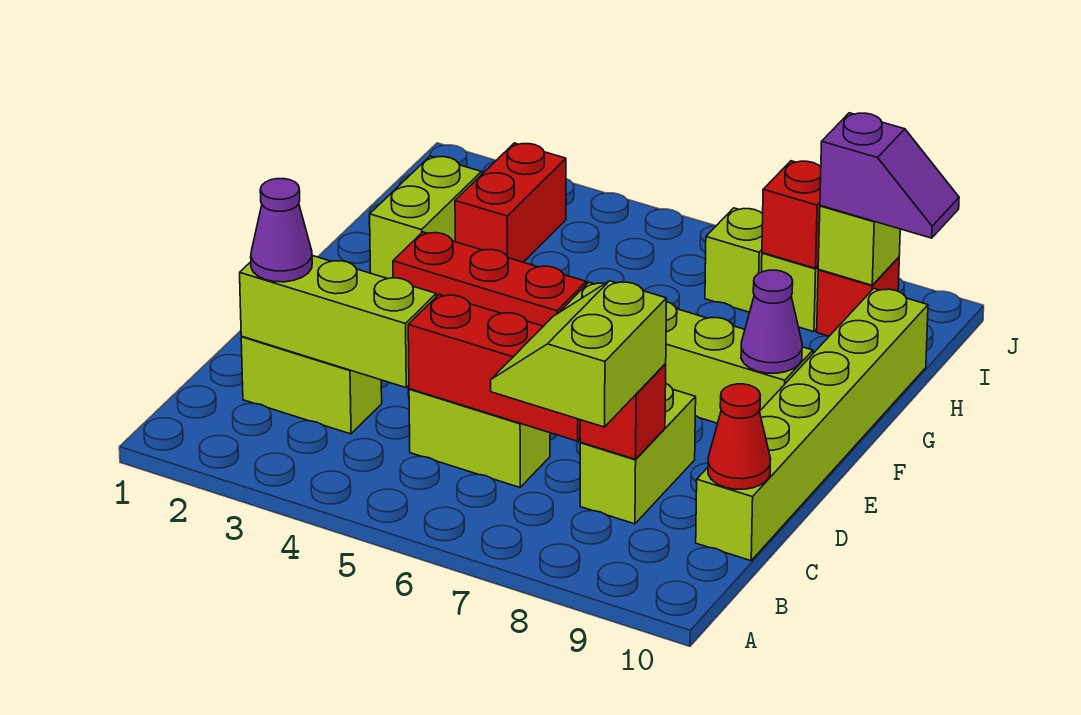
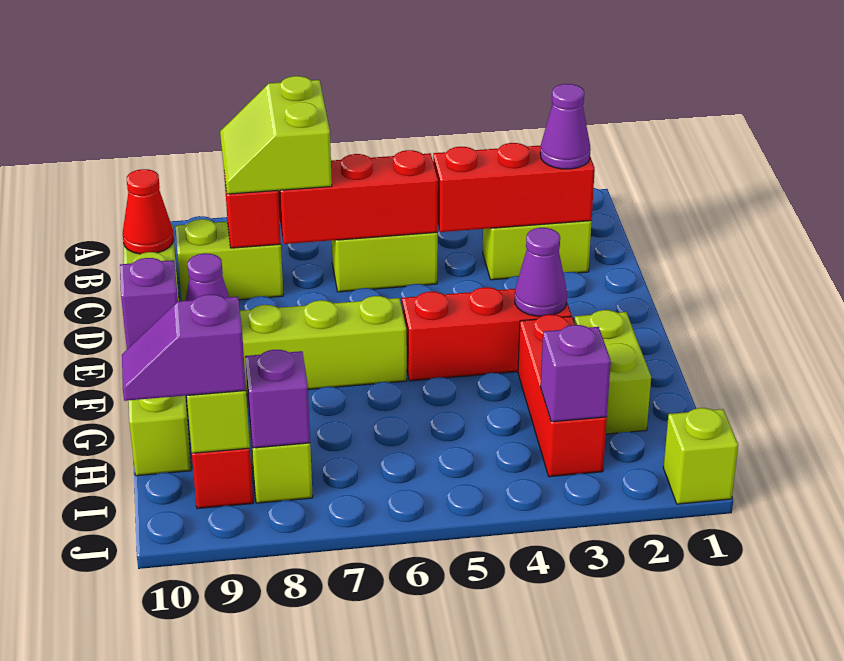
lime 2x2 slope [491,281,667,427] -> lime 2x2 slope turned to [220,76,332,194]
lime 1x3 brick [240,256,436,388] -> red 1x3 brick [433,143,595,232]
lime 1x2 brick [580,384,696,524] -> lime 1x2 brick turned to [176,219,283,301]
none -> purple 1x1 cone [515,228,567,316]
none -> purple 1x1 brick [120,258,178,349]
red 1x2 brick [455,143,566,262] -> red 1x3 brick [518,315,607,477]
none -> purple 1x1 brick [541,325,611,422]
lime 1x1 brick [705,208,763,312] -> lime 1x1 brick moved to [663,408,738,504]
red 1x1 brick [762,161,821,268] -> purple 1x1 brick [245,350,310,448]

